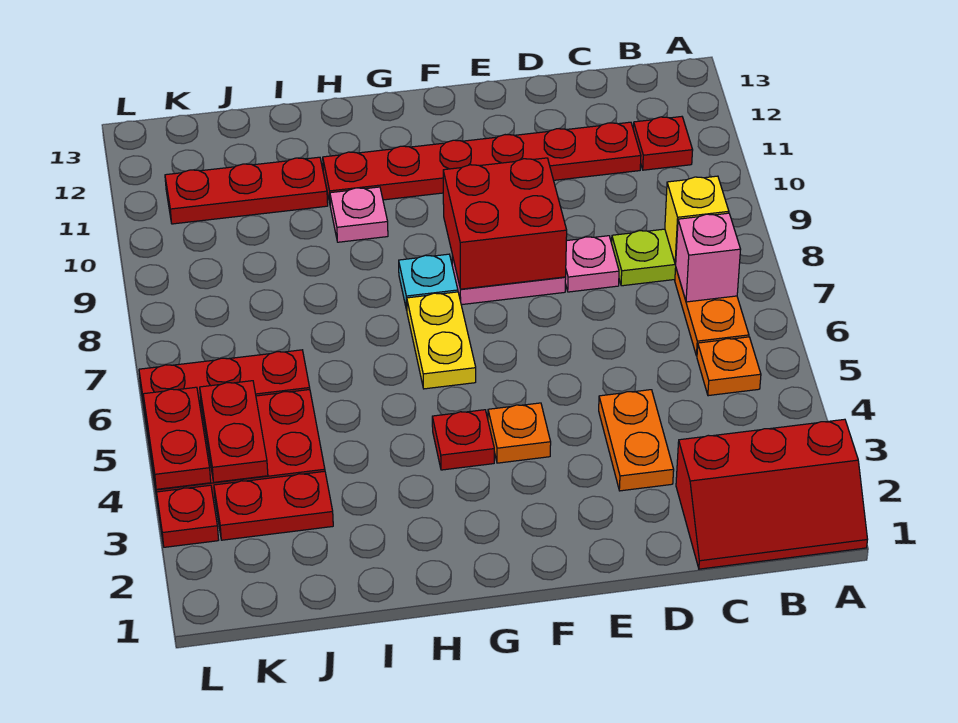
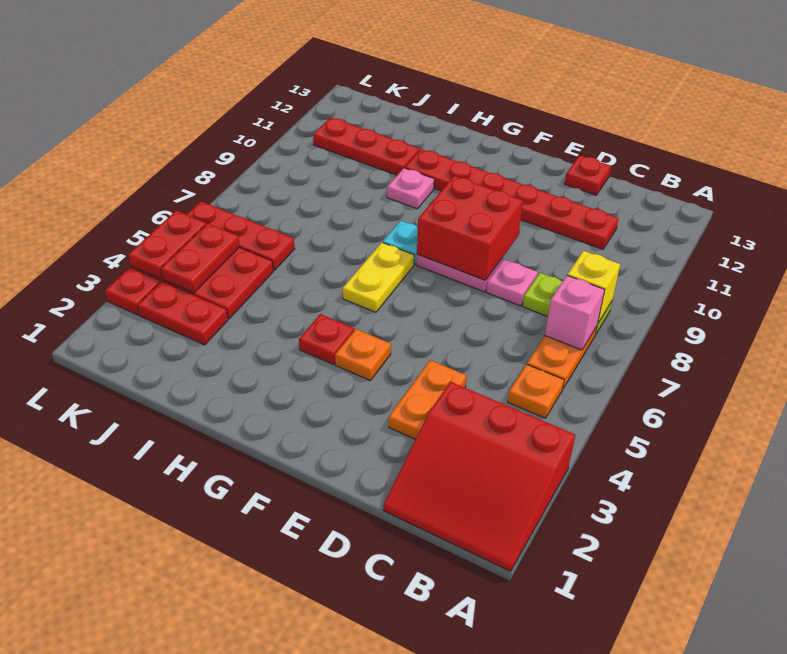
red 2x3 slope [676,419,868,569] -> red 3x3 slope [383,382,575,571]
red 1x1 plate [633,117,693,170] -> red 1x1 plate moved to [565,156,611,195]

